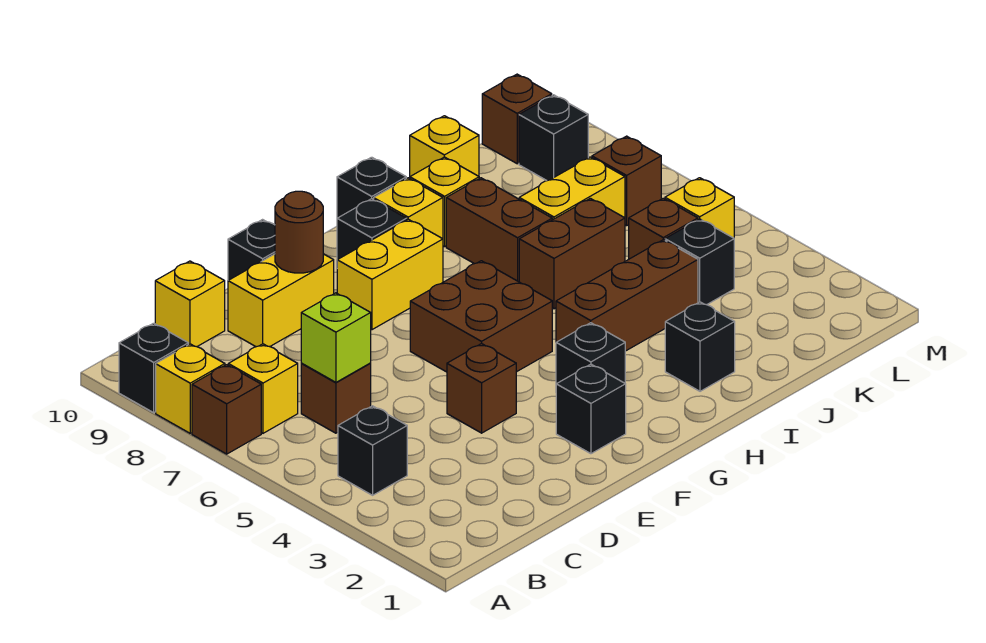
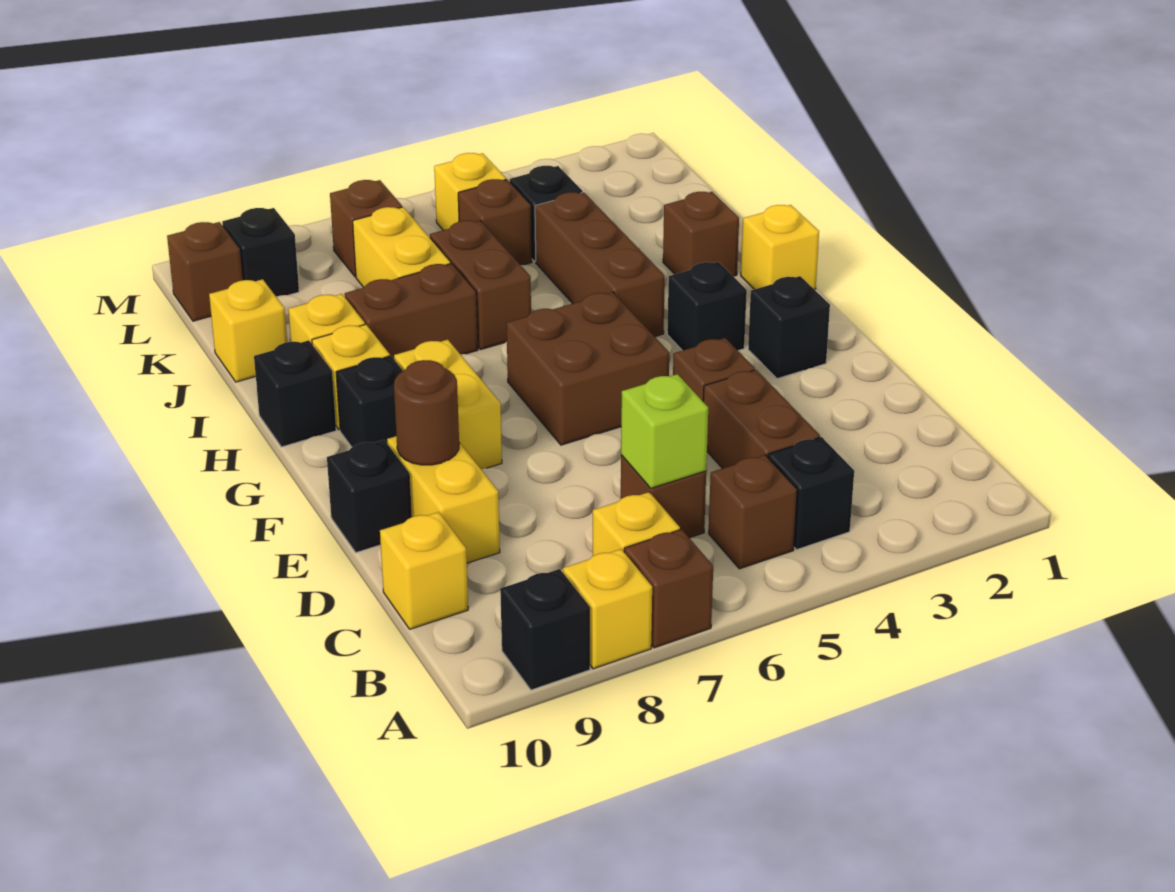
none -> brown 1x1 brick [709,455,797,569]
none -> brown 1x2 brick [703,370,820,469]
none -> yellow 1x1 brick [741,205,819,289]
black 1x1 brick [665,302,735,391] -> brown 1x1 brick [663,192,739,276]

